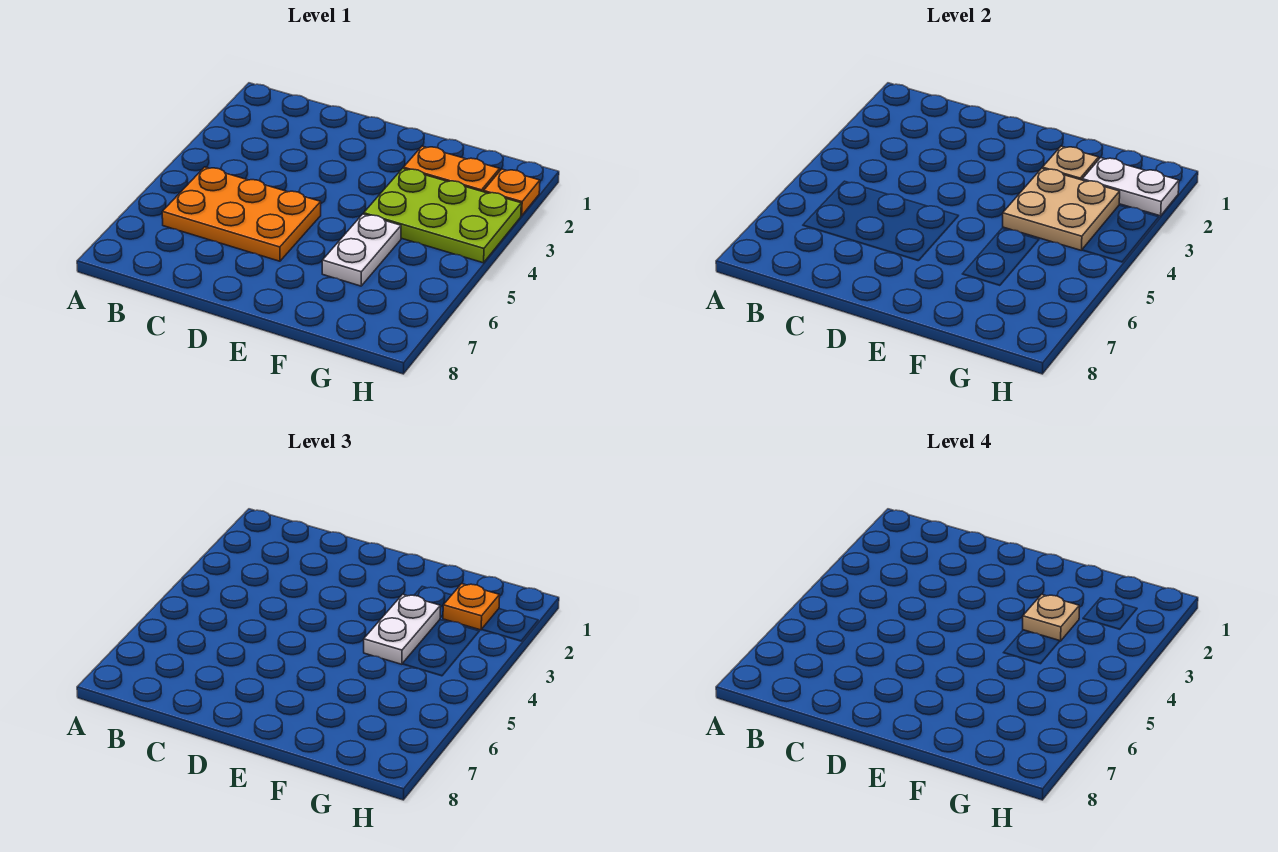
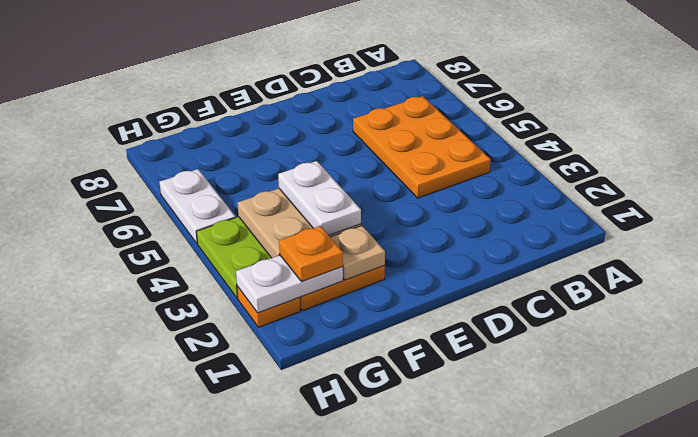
orange 2x3 plate [162,167,321,261] -> orange 2x3 plate turned to [353,96,491,198]
tan 1x1 plate [1023,594,1079,641] -> none
white 1x2 plate [322,214,401,286] -> white 1x2 plate moved to [160,169,236,243]

